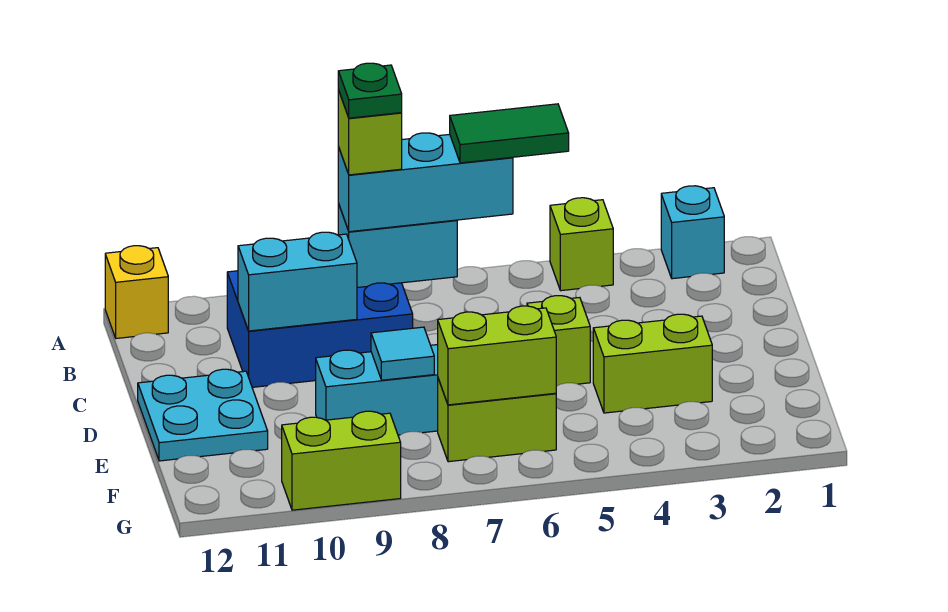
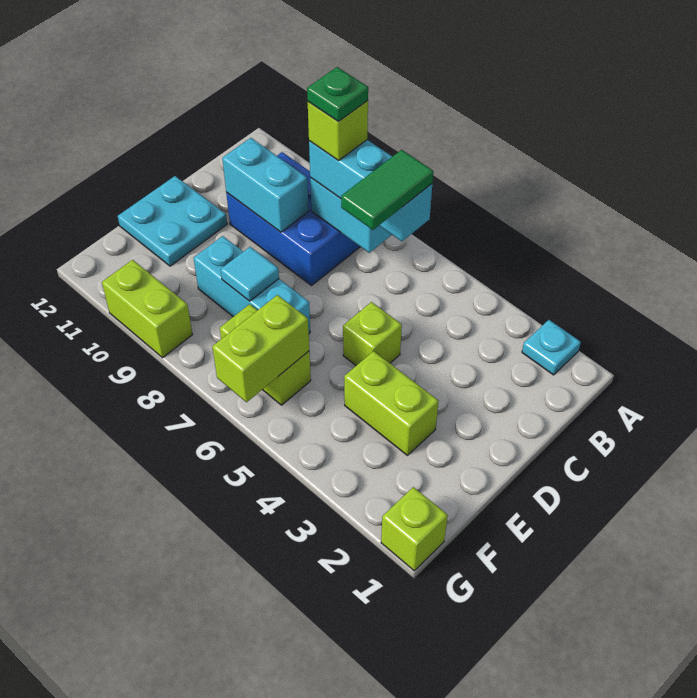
cyan 1x1 brick [661,186,724,279] -> cyan 1x1 plate [522,320,581,375]
lime 1x1 brick [550,198,613,291] -> lime 1x1 brick moved to [381,487,448,571]
yellow 1x1 brick [105,246,168,338] -> none
green 1x2 tile [450,104,569,163] -> green 1x2 tile turned to [341,150,433,230]
lime 1x2 brick [438,306,556,405] -> lime 1x2 brick turned to [212,295,309,402]

